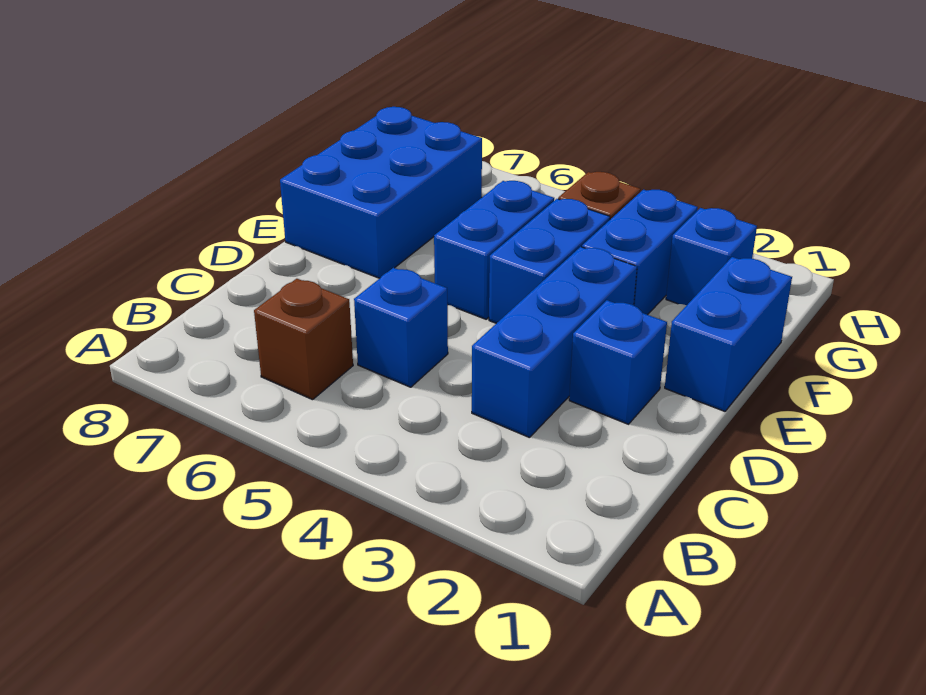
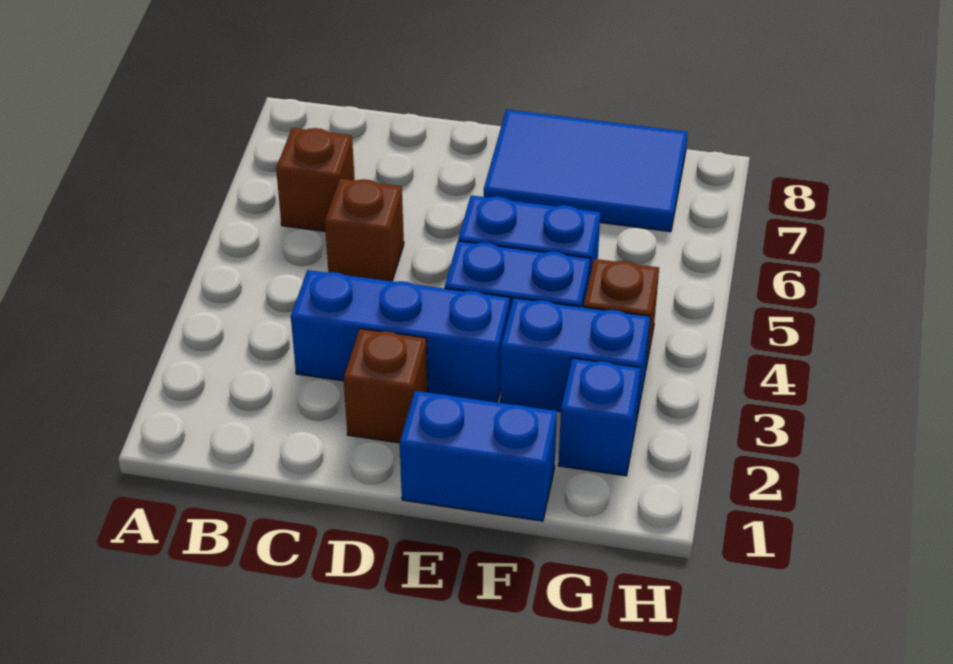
blue 1x1 brick [354,268,448,387] -> brown 1x1 brick [325,179,404,281]
blue 1x1 brick [569,300,667,424] -> brown 1x1 brick [344,329,428,443]
blue 2x3 brick [280,107,482,278] -> blue 2x3 tile [484,110,688,232]

